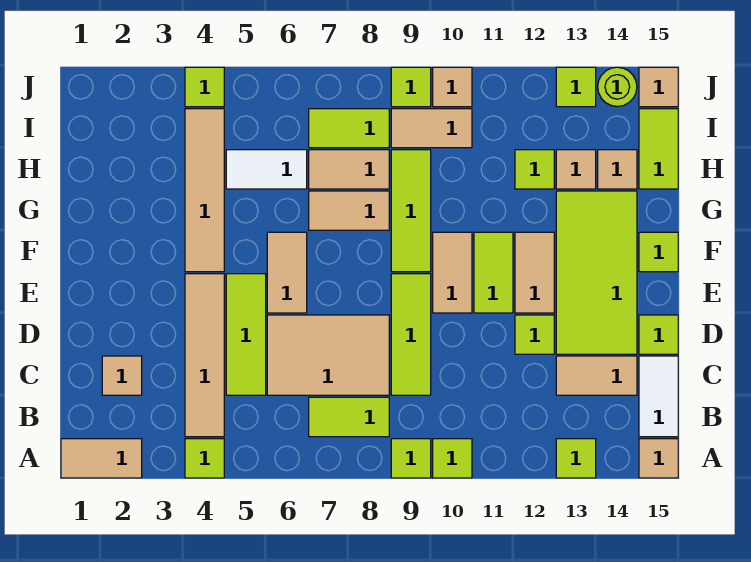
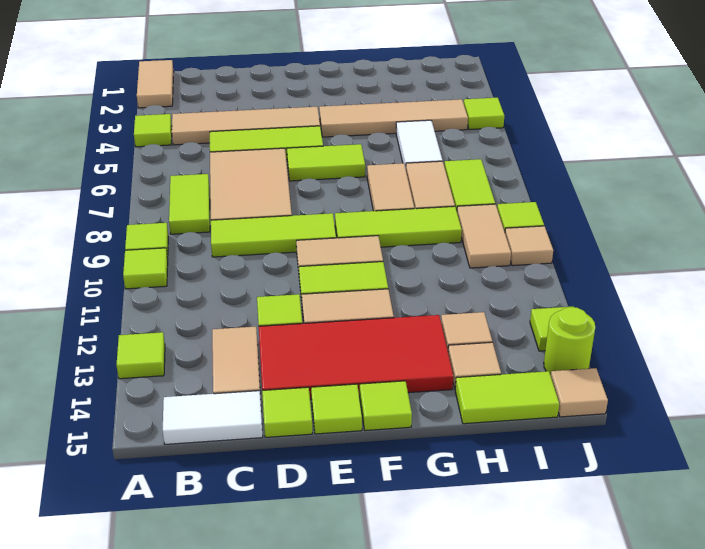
tan 1x1 tile [639,439,678,478] -> none
tan 1x1 tile [102,356,142,395] -> none
lime 2x4 tile [556,191,637,354] -> red 2x4 tile [259,315,453,399]
tan 1x2 tile [267,232,307,313] -> lime 1x2 tile [287,144,365,181]
lime 1x1 tile [515,150,554,189] -> lime 1x1 tile moved to [311,384,362,434]

